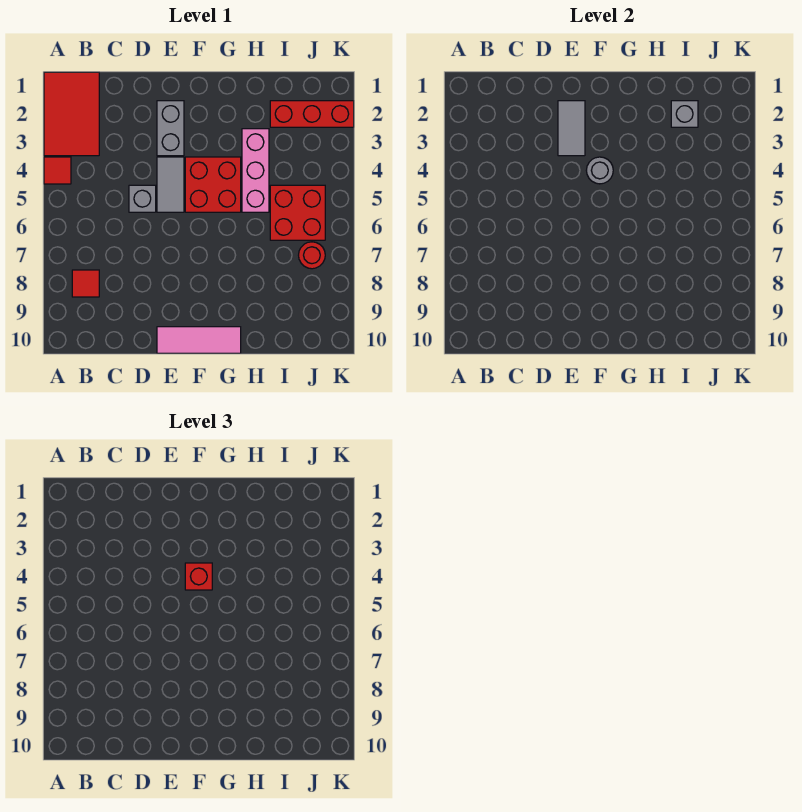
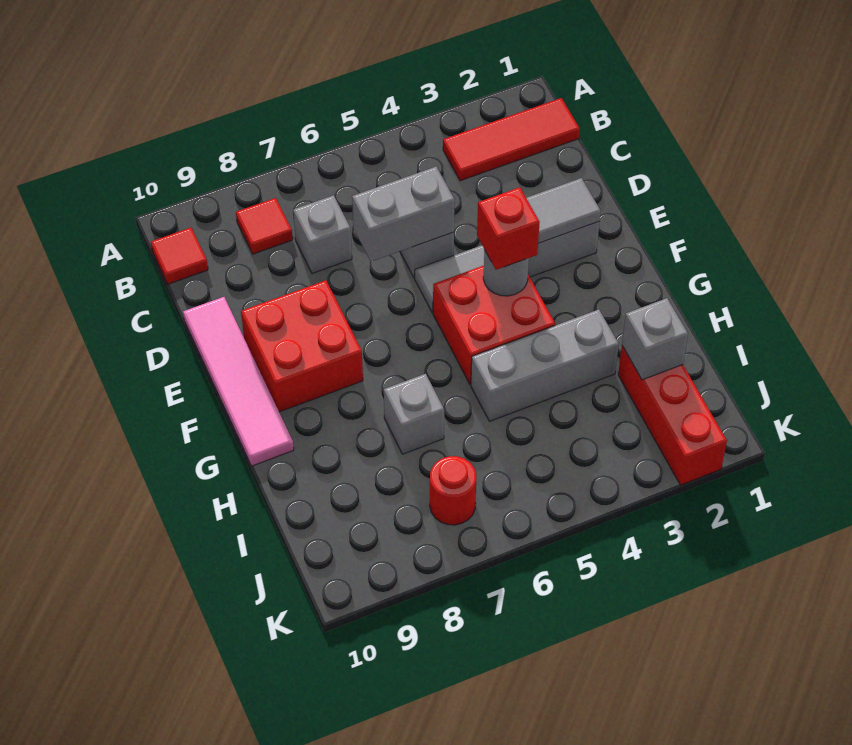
red 2x3 tile [44,72,99,156] -> red 1x3 tile [443,98,580,181]
red 1x1 tile [44,157,71,184] -> red 1x1 tile moved to [151,228,208,284]
none -> grey 1x1 brick [293,195,352,273]
none -> grey 1x2 brick [352,167,455,262]
pink 1x3 tile [157,327,241,353] -> pink 1x4 tile [183,297,294,466]
pink 1x3 brick [242,129,269,212] -> grey 1x3 brick [471,309,619,421]
none -> grey 1x1 brick [384,374,444,454]
red 2x2 brick [270,185,325,240] -> red 2x2 brick moved to [241,280,363,412]

